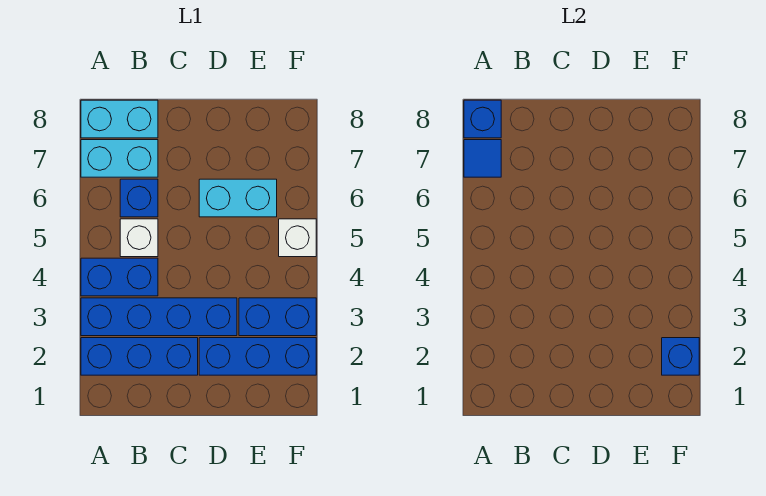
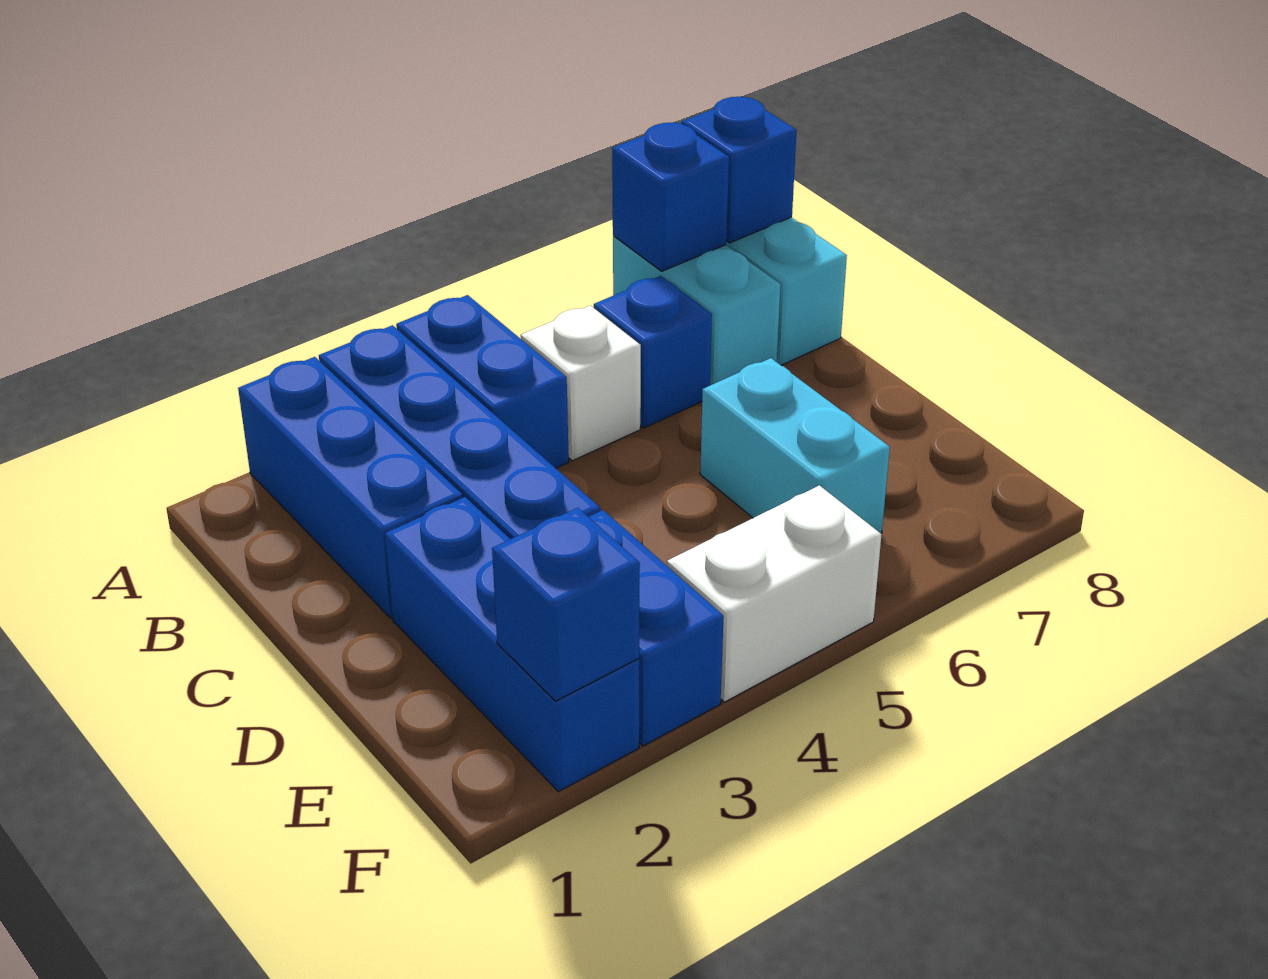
blue 1x1 tile [464,140,501,177] -> blue 1x1 brick [612,123,729,271]
white 1x1 brick [279,219,316,257] -> white 1x2 brick [667,485,882,702]

